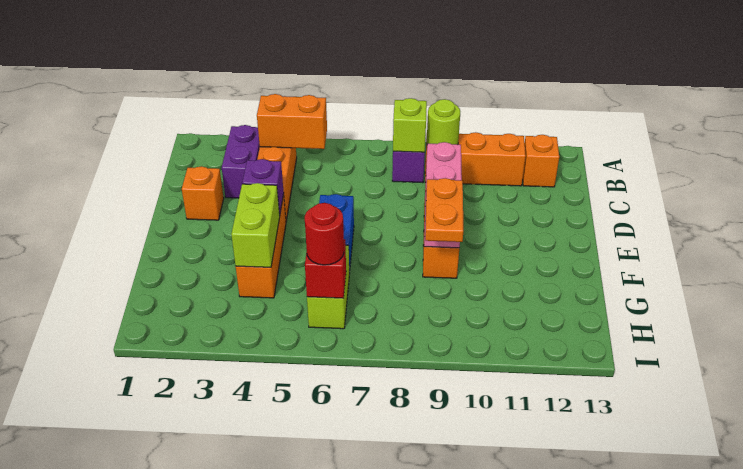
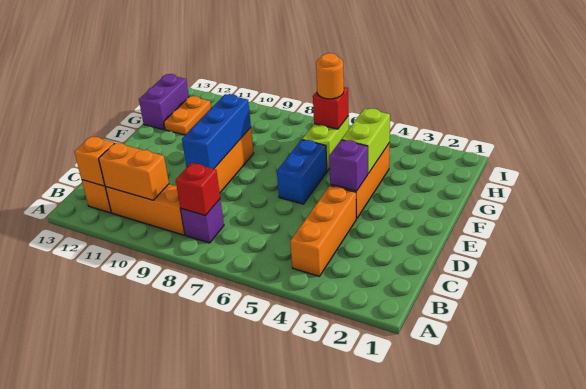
purple 1x2 brick [222,125,260,198] -> purple 1x2 brick moved to [139,74,189,130]
orange 1x2 brick [257,94,327,149] -> orange 1x2 brick moved to [99,143,169,200]
lime 1x1 brick [393,98,427,152] -> red 1x1 brick [176,163,220,216]
lime 1x1 round brick [427,99,460,145] -> none
orange 1x1 brick [182,166,224,220] -> orange 1x1 brick moved to [74,136,114,186]
pink 1x3 brick [424,142,462,248] -> blue 1x3 brick [182,94,251,169]
orange 1x2 plate [425,178,463,242] -> orange 1x2 plate moved to [164,96,211,135]
red 1x1 round brick [305,203,344,265] -> orange 1x1 round brick [316,53,344,99]

